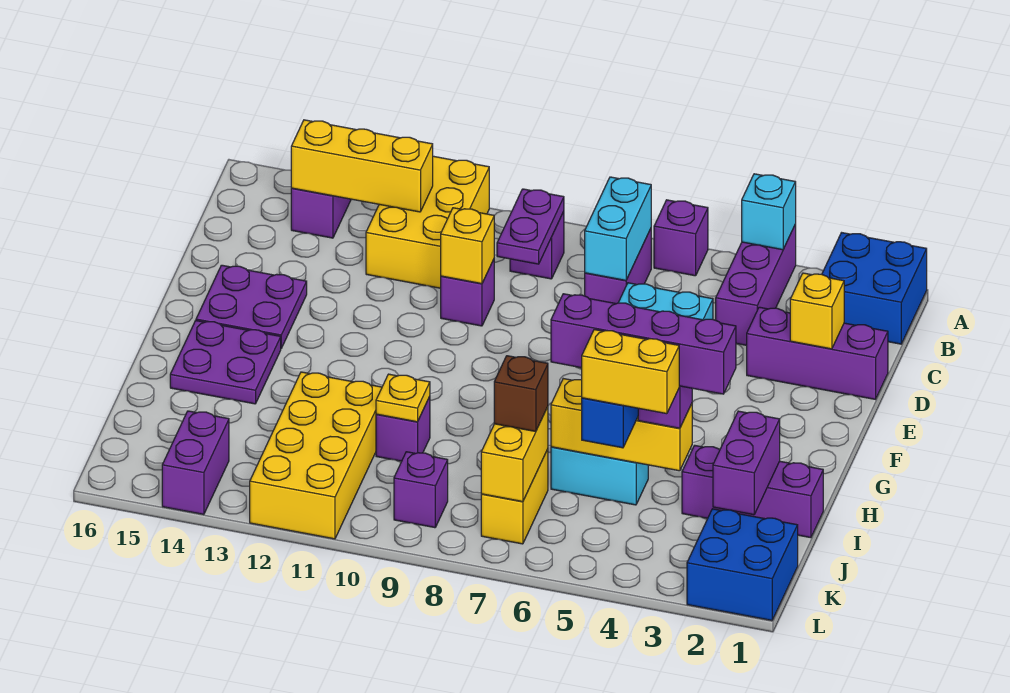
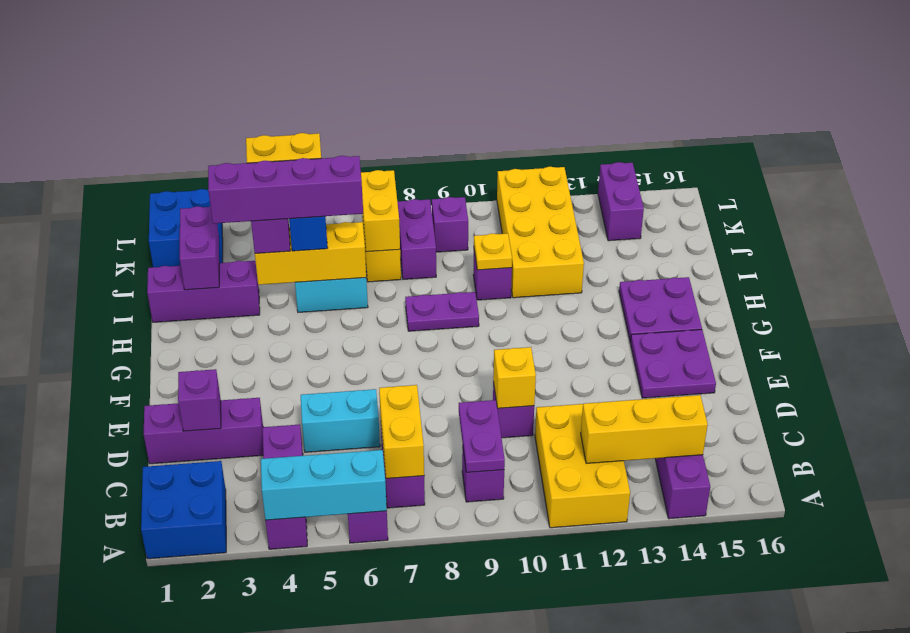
cyan 1x1 brick [742,174,796,250] -> cyan 1x3 brick [261,450,387,520]
cyan 1x2 brick [585,177,651,280] -> yellow 1x2 brick [379,385,424,478]
yellow 1x1 brick [790,273,844,349] -> purple 1x1 brick [178,369,221,431]
none -> purple 1x2 plate [405,292,479,331]
brown 1x1 brick [494,356,548,432] -> none
none -> purple 1x2 brick [397,199,436,279]

